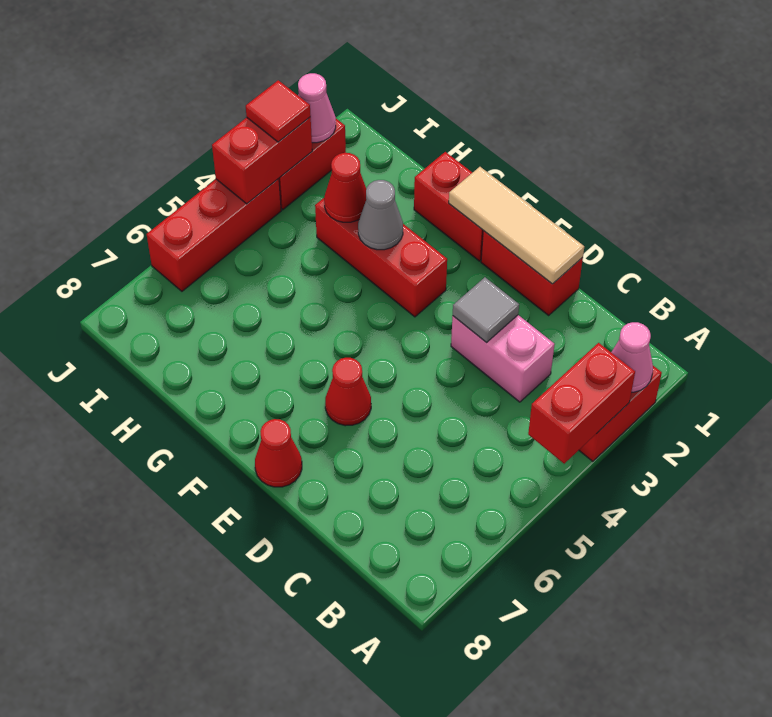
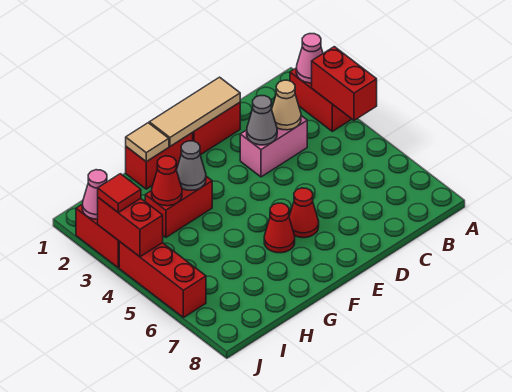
none -> tan 1x1 cone [272,80,301,130]
grey 1x1 tile [453,277,519,343] -> grey 1x1 cone [247,96,277,145]
red 1x1 cone [255,419,302,487] -> red 1x1 cone moved to [264,203,295,253]
red 1x3 brick [315,198,447,317] -> red 1x2 brick [145,176,212,237]
none -> tan 1x1 tile [126,123,169,162]

